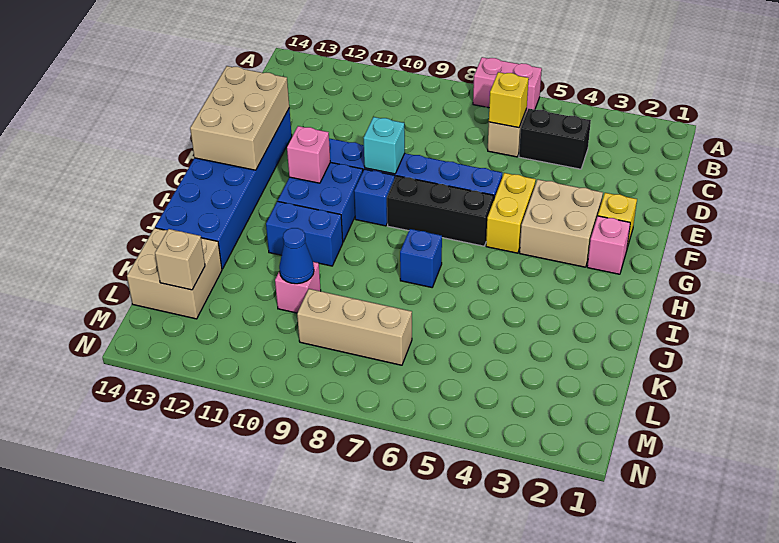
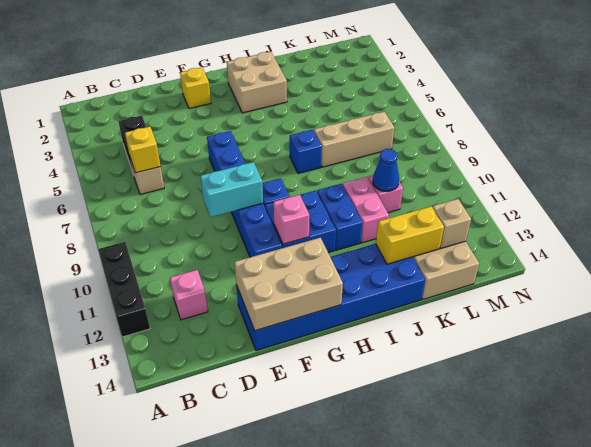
pink 1x2 brick [473,57,542,113] -> pink 1x2 brick moved to [343,177,389,243]
tan 2x2 brick [520,179,603,267] -> tan 2x2 brick moved to [227,52,287,113]
yellow 1x2 brick [486,173,536,253] -> yellow 1x2 brick moved to [376,206,444,264]
cyan 1x1 brick [364,117,405,174] -> cyan 1x2 brick [200,162,263,217]
pink 1x1 brick [587,216,630,274] -> pink 1x1 brick moved to [170,270,208,320]
black 1x3 brick [387,176,494,246] -> black 1x3 brick moved to [98,242,150,337]
tan 1x3 brick [297,289,412,365] -> tan 1x3 brick turned to [314,112,394,167]

